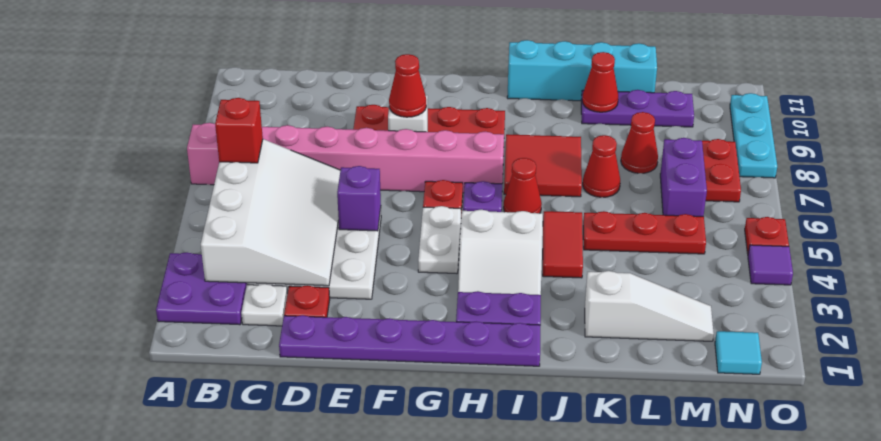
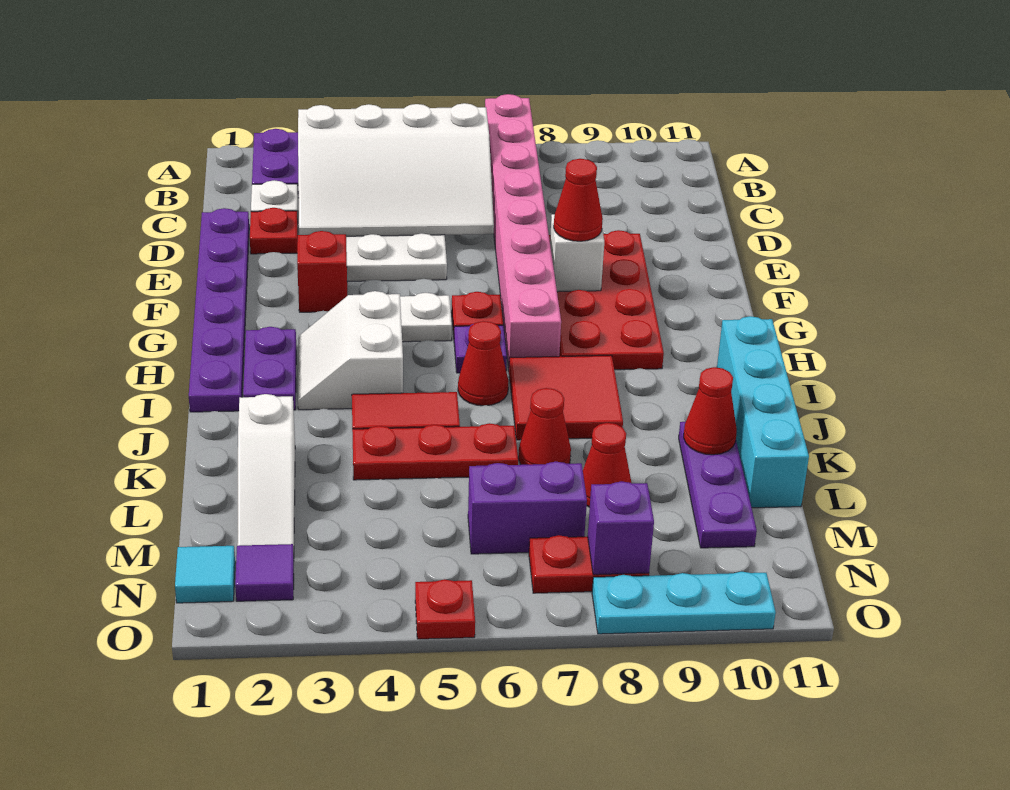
red 1x1 brick [215,98,263,163] -> red 1x1 brick moved to [297,231,347,312]
purple 1x1 brick [337,166,381,231] -> purple 1x1 brick moved to [588,481,654,575]
red 1x3 plate [583,211,706,254] -> red 1x3 plate turned to [352,423,518,480]
purple 1x1 tile [748,245,793,285] -> purple 1x1 tile moved to [235,544,294,601]

